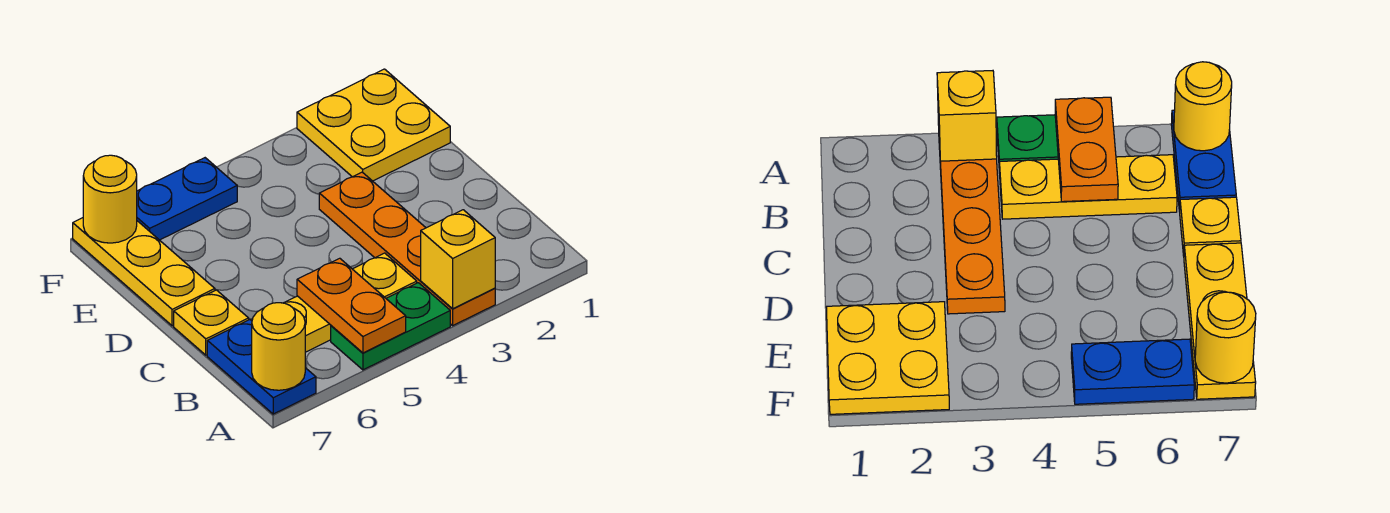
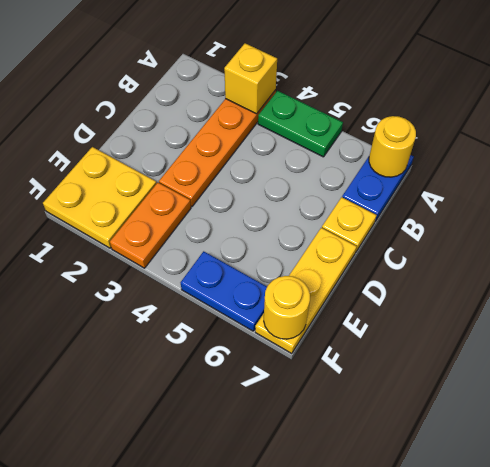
orange 1x2 plate [297,258,406,353] -> orange 1x2 plate moved to [110,183,191,268]
yellow 1x3 plate [284,253,417,352] -> none

